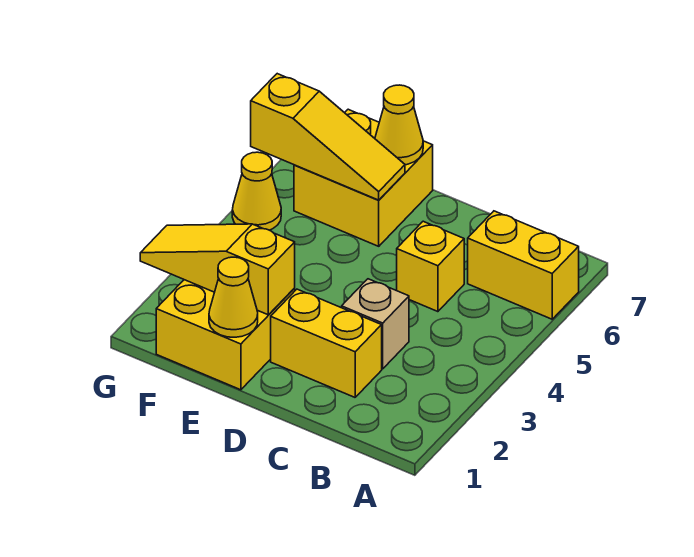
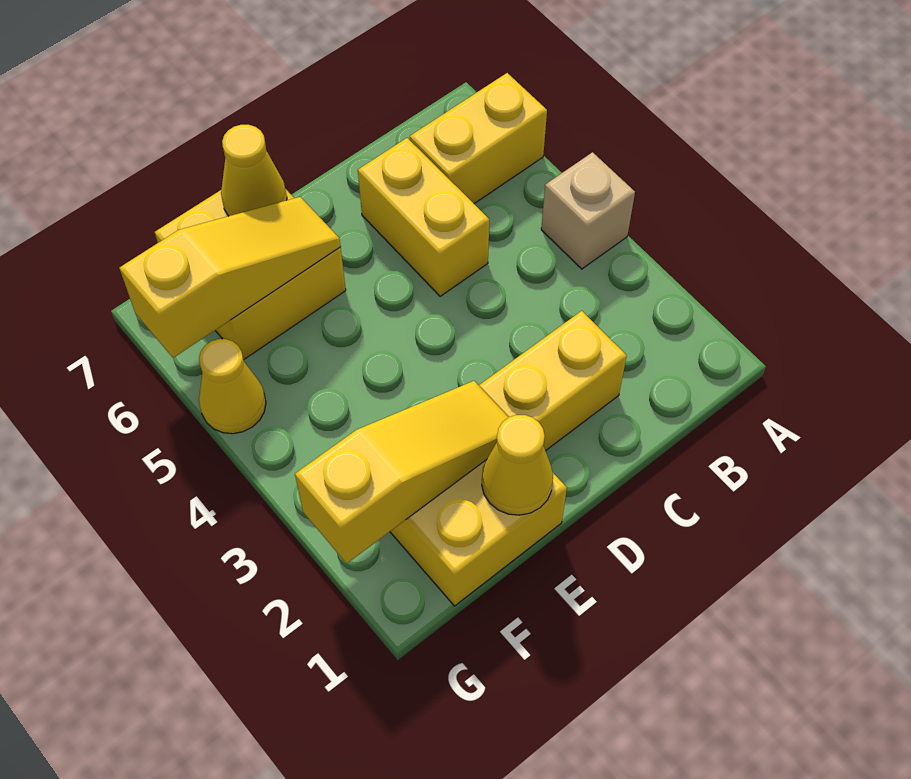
tan 1x1 brick [342,279,409,369] -> tan 1x1 brick moved to [541,152,635,269]
yellow 1x1 brick [397,221,464,312] -> yellow 1x2 brick [358,138,489,296]
yellow 1x3 slope [140,224,295,315] -> yellow 1x3 slope turned to [295,381,509,563]

